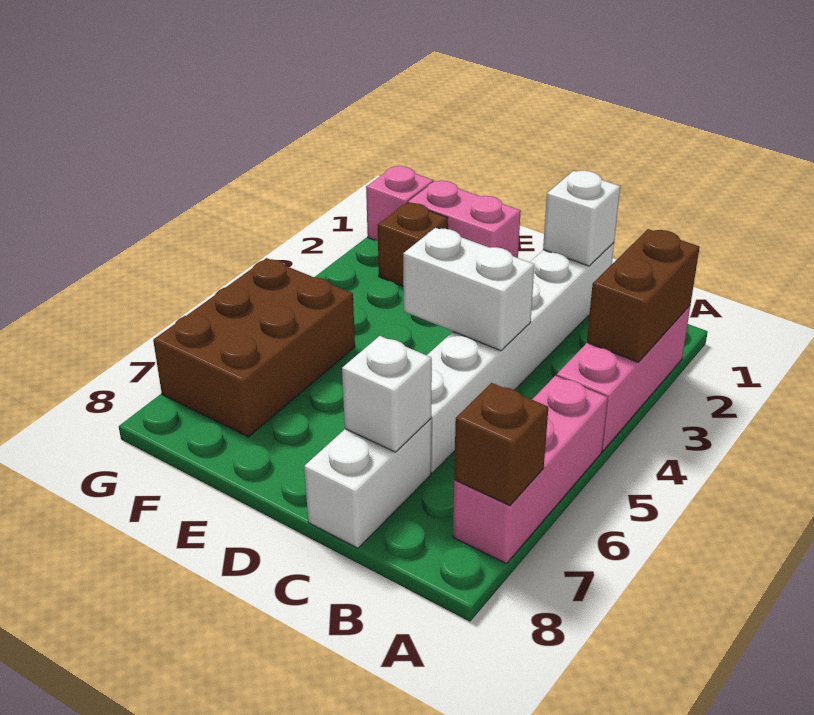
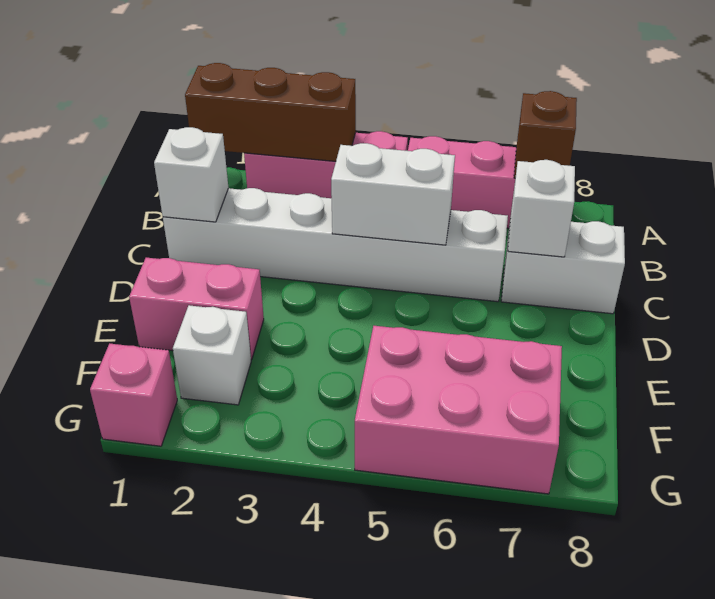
brown 1x2 brick [587,229,700,362] -> brown 1x3 brick [185,63,356,161]
white 1x2 brick [403,228,534,351] -> white 1x2 brick turned to [331,143,455,245]
pink 1x2 brick [408,181,521,258] -> pink 1x2 brick turned to [129,258,264,360]
brown 1x1 brick [378,203,448,286] -> white 1x1 brick [173,305,251,405]
brown 2x3 brick [153,258,355,437] -> pink 2x3 brick [355,326,562,494]

